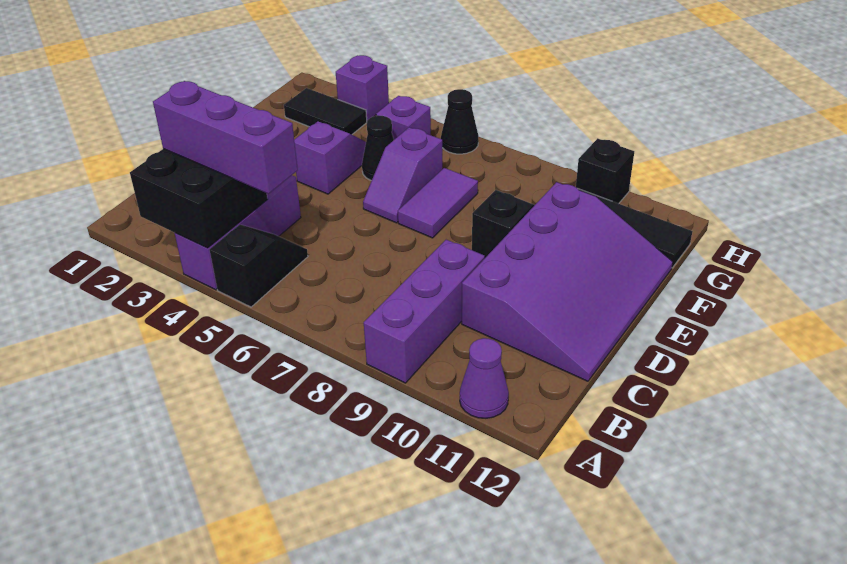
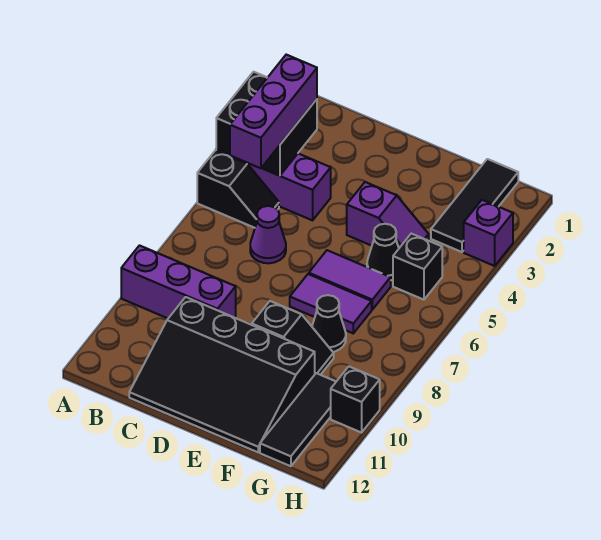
purple 1x1 cone [460,338,509,418] -> purple 1x1 cone moved to [250,206,286,263]
purple 3x4 slope [462,182,673,381] -> black 3x4 slope [129,297,315,452]
purple 1x2 slope [363,127,442,223] -> purple 1x2 tile [309,250,391,309]
black 1x2 tile [284,88,367,135] -> black 1x3 tile [431,159,518,252]
purple 1x1 brick [376,96,431,140] -> black 1x1 brick [393,234,442,300]
black 1x1 cone [441,89,478,154] -> black 1x1 cone moved to [312,295,346,352]

